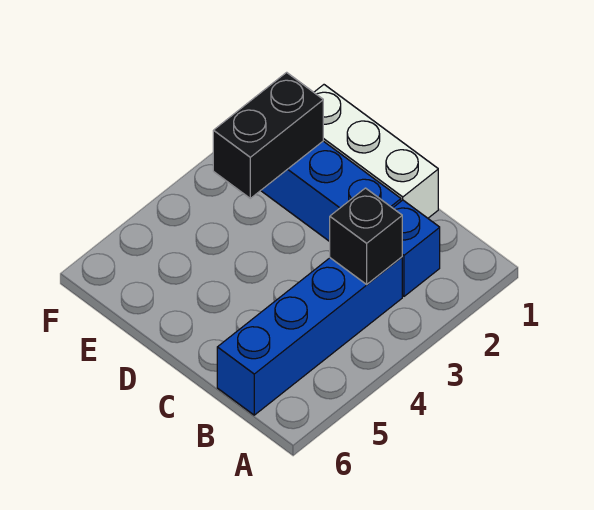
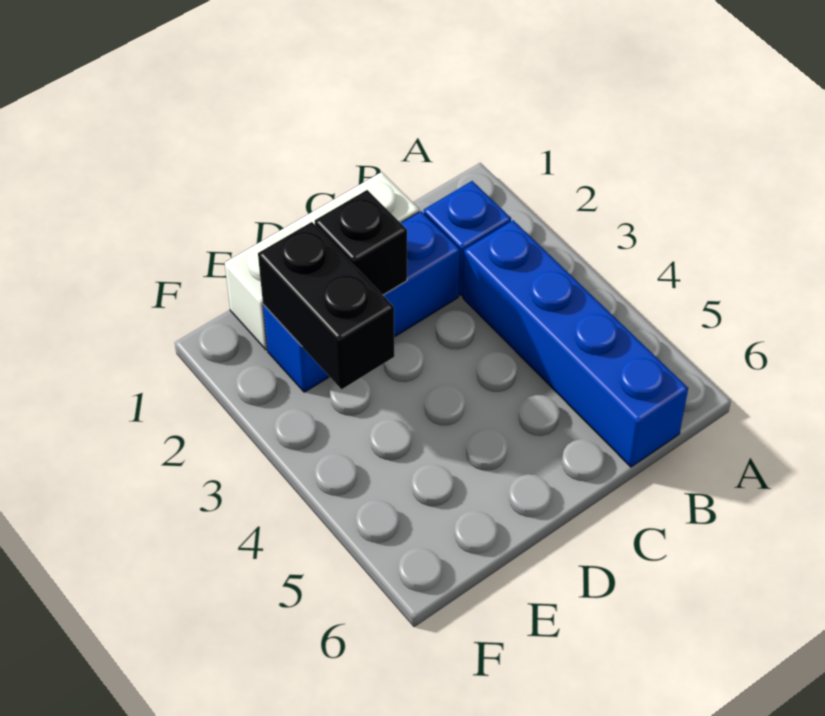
black 1x1 brick [330,188,402,284] -> black 1x1 brick moved to [315,190,407,295]

